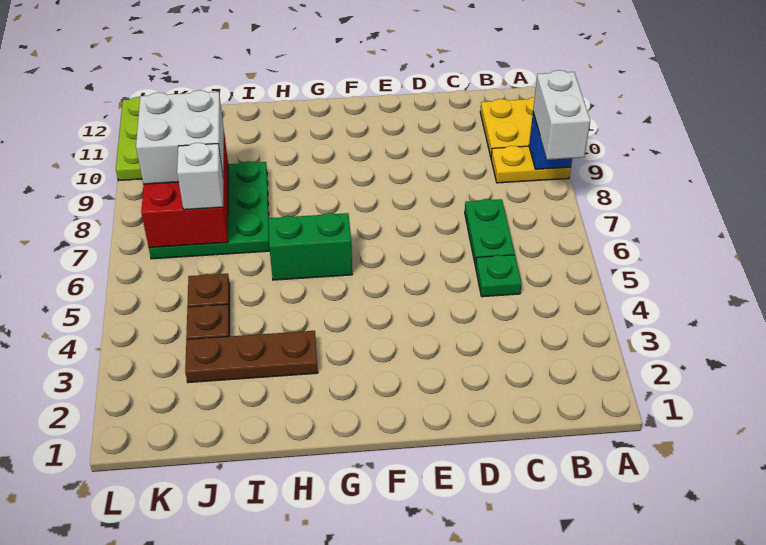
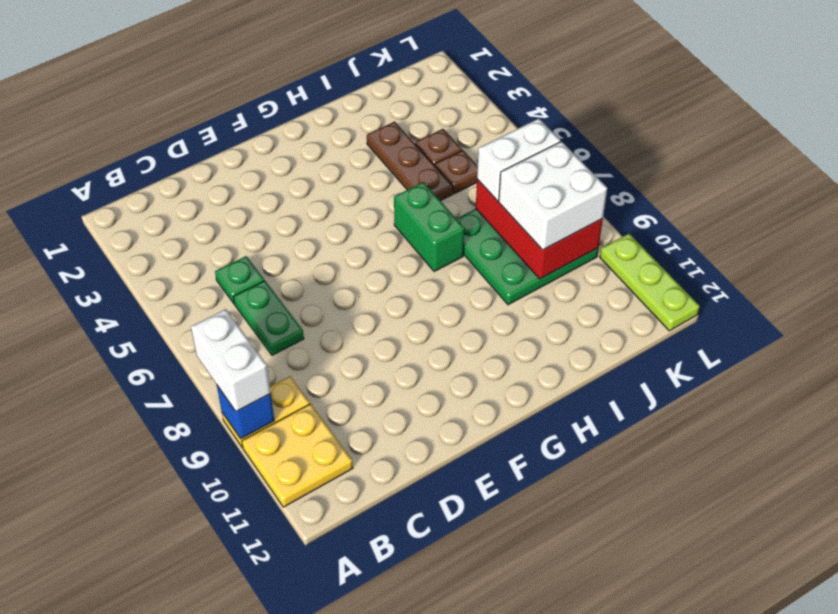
green 1x2 brick [268,213,352,280] -> green 1x2 brick turned to [394,182,464,272]
brown 1x3 plate [185,331,318,383] -> brown 1x3 plate turned to [367,122,453,201]
white 1x1 brick [177,143,223,210] -> white 1x2 brick [477,119,560,201]

